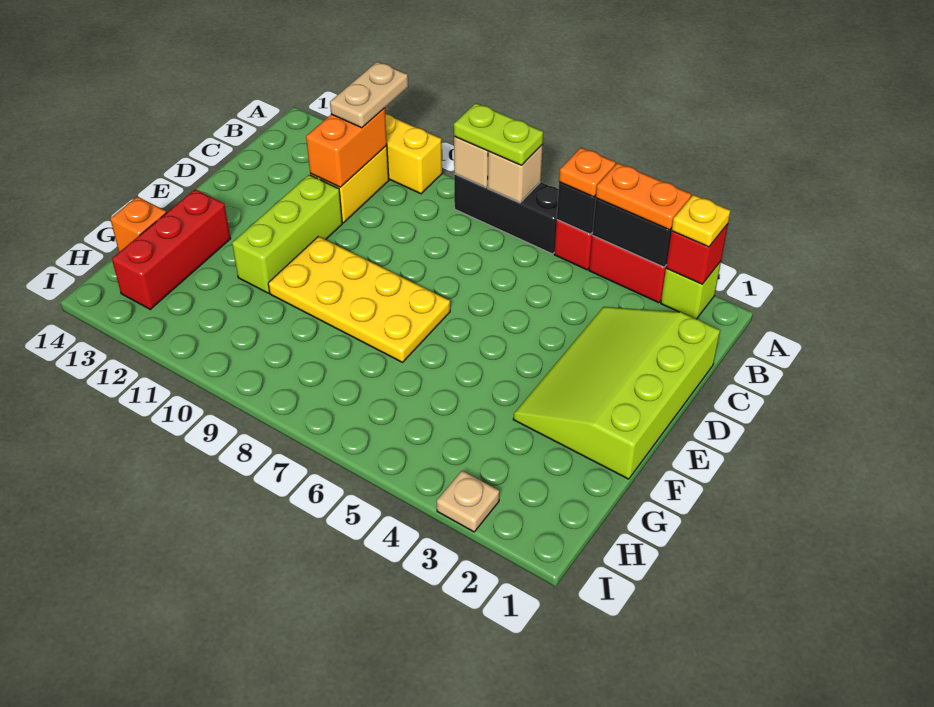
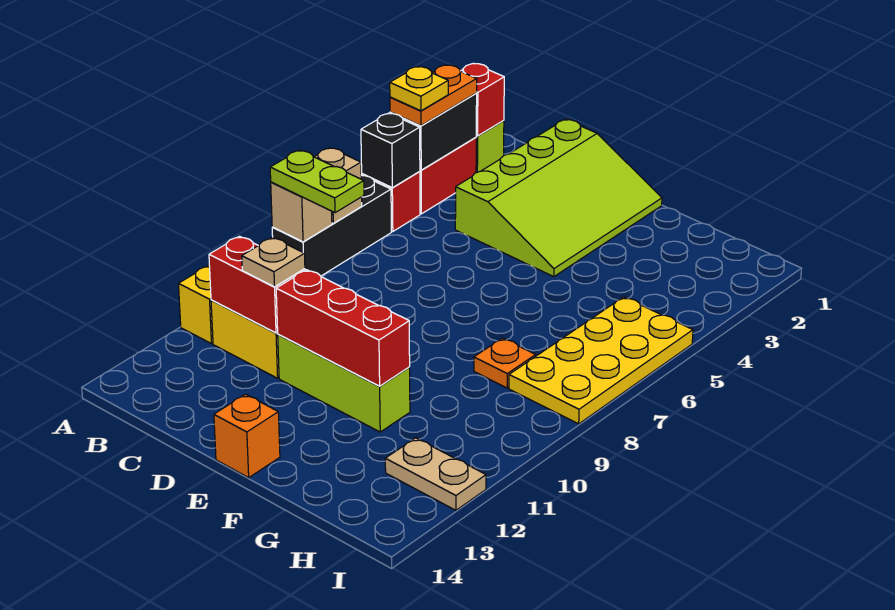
yellow 1x1 plate [672,195,730,247] -> yellow 1x1 plate moved to [390,67,448,111]
orange 1x1 plate [559,148,616,197] -> orange 1x1 plate moved to [474,338,536,388]
lime 1x2 plate [454,103,543,165] -> lime 1x2 plate turned to [270,150,364,213]
tan 1x2 plate [330,62,408,128] -> tan 1x2 plate moved to [385,438,486,510]
orange 1x2 brick [306,108,387,187] -> red 1x2 brick [209,236,305,333]
lime 3x4 slope [513,307,720,479] -> lime 3x4 slope turned to [455,119,662,277]
yellow 2x4 plate [268,236,450,362] -> yellow 2x4 plate moved to [509,297,693,424]
red 1x3 brick [112,189,231,309] -> red 1x3 brick moved to [276,270,410,386]
orange 1x1 brick [110,197,167,252] -> orange 1x1 brick moved to [214,394,280,478]
tan 1x1 plate [437,471,499,532] -> tan 1x1 plate moved to [242,237,305,287]

